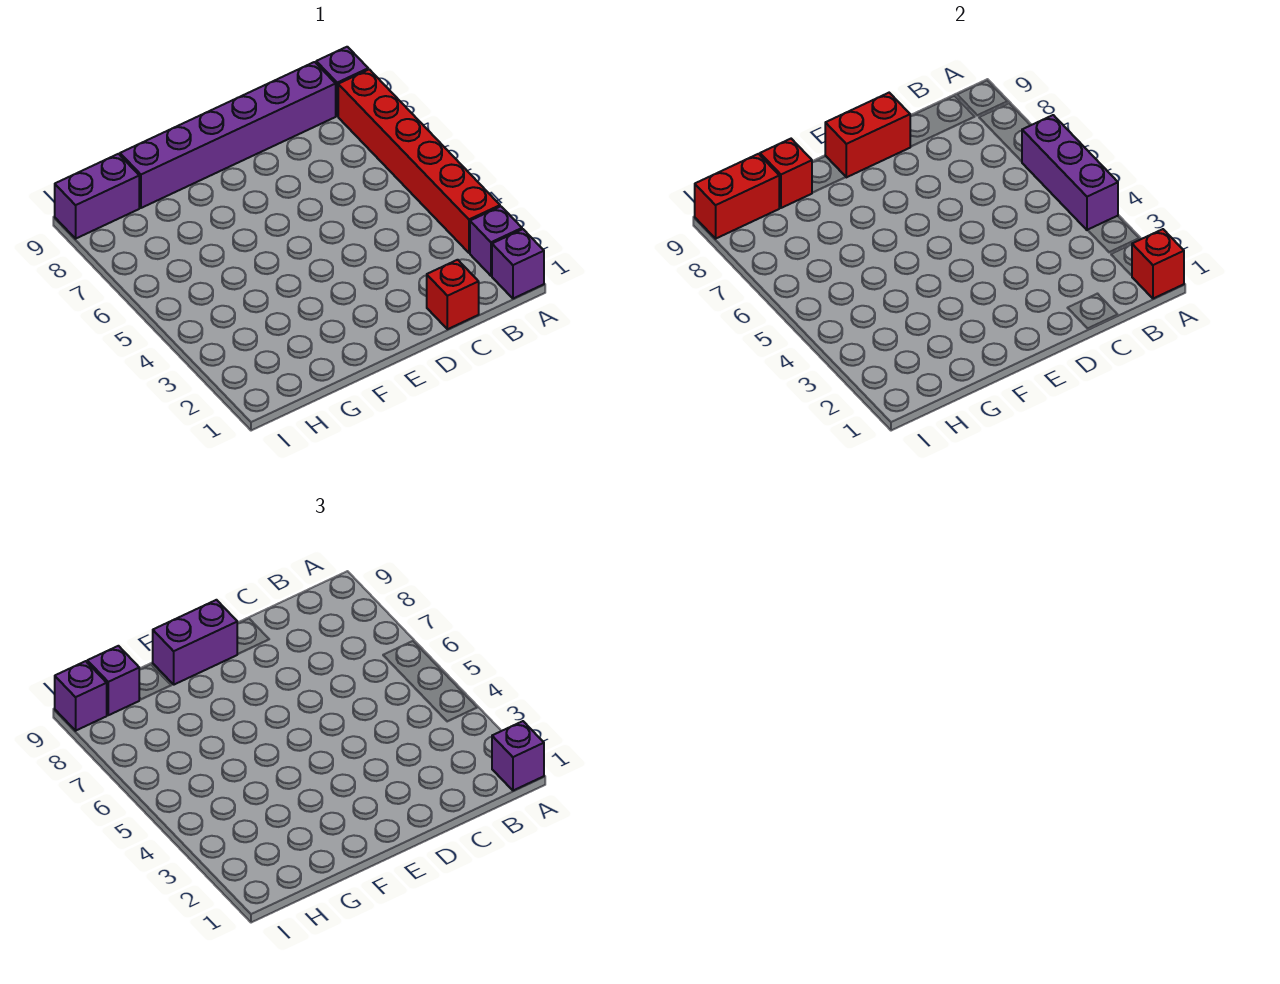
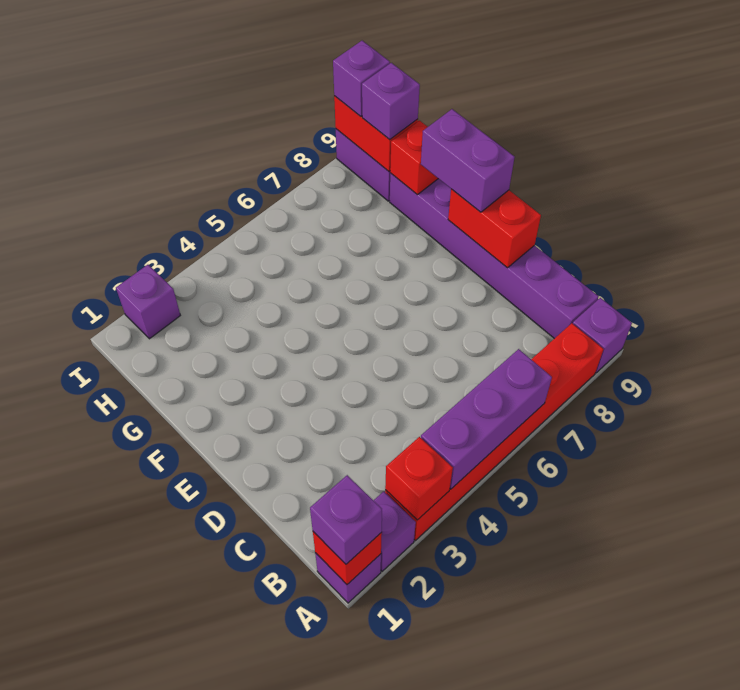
red 1x1 brick [427,260,479,329] -> red 1x1 brick moved to [385,437,453,520]
none -> purple 1x1 brick [116,265,180,339]

